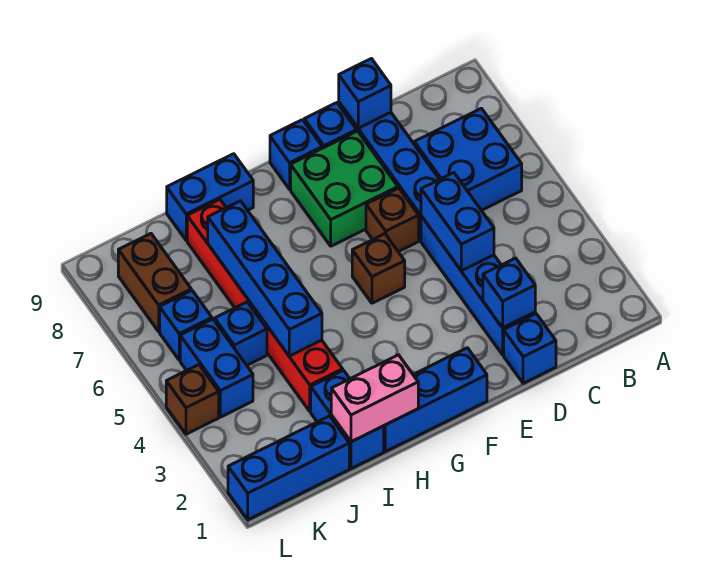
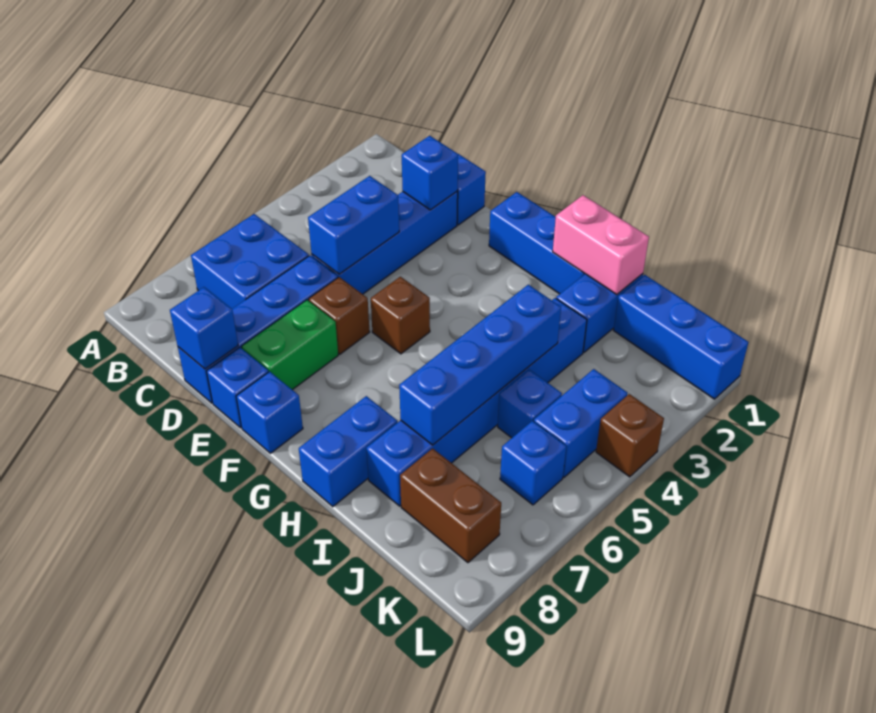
green 2x2 brick [291,131,398,246] -> green 1x2 brick [242,300,338,390]
blue 1x2 brick [167,154,253,240] -> blue 1x2 brick turned to [299,396,397,507]
red 1x6 brick [187,199,343,411] -> blue 1x6 brick [366,298,587,506]
brown 1x2 brick [118,234,191,331] -> brown 1x2 brick turned to [400,448,501,563]

